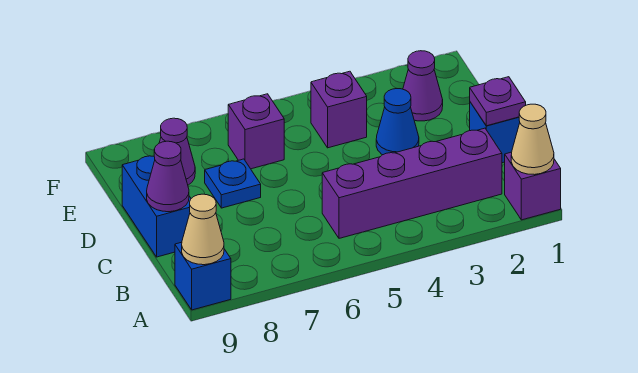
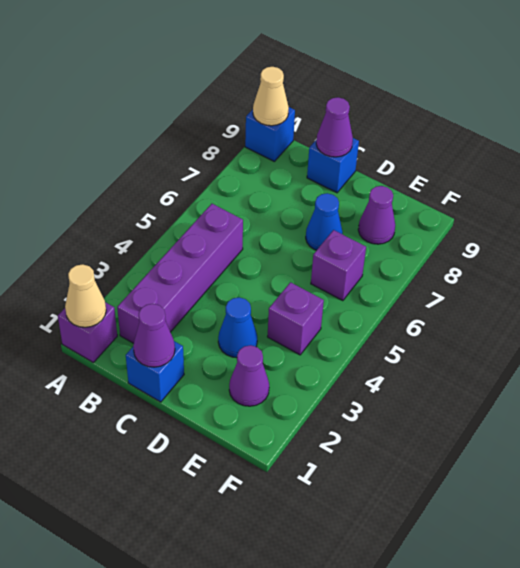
purple 1x1 plate [470,77,526,126] -> purple 1x1 cone [133,304,175,367]
blue 1x2 brick [122,156,191,257] -> blue 1x1 brick [307,138,359,193]
blue 1x1 plate [205,159,261,208] -> blue 1x1 cone [306,193,343,250]

